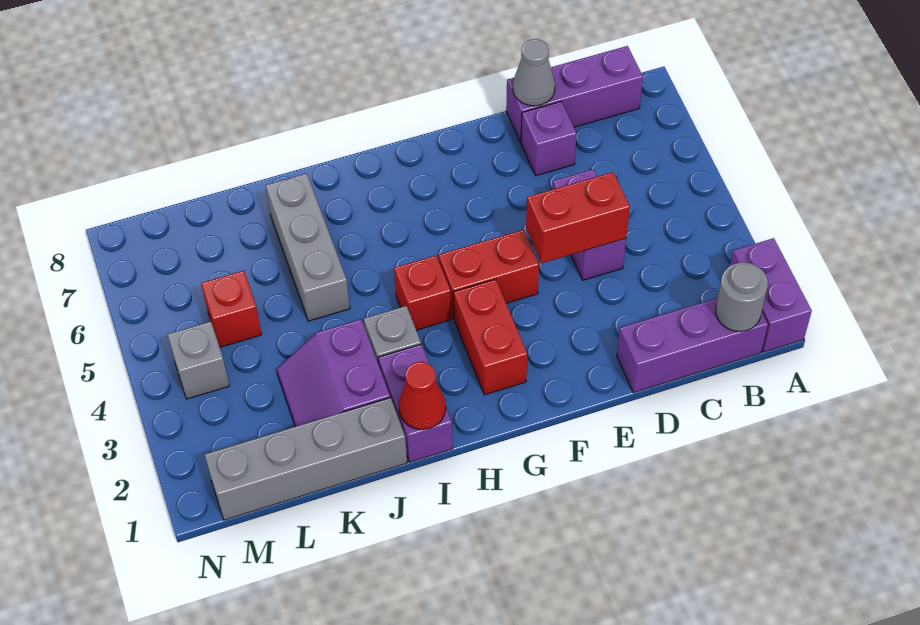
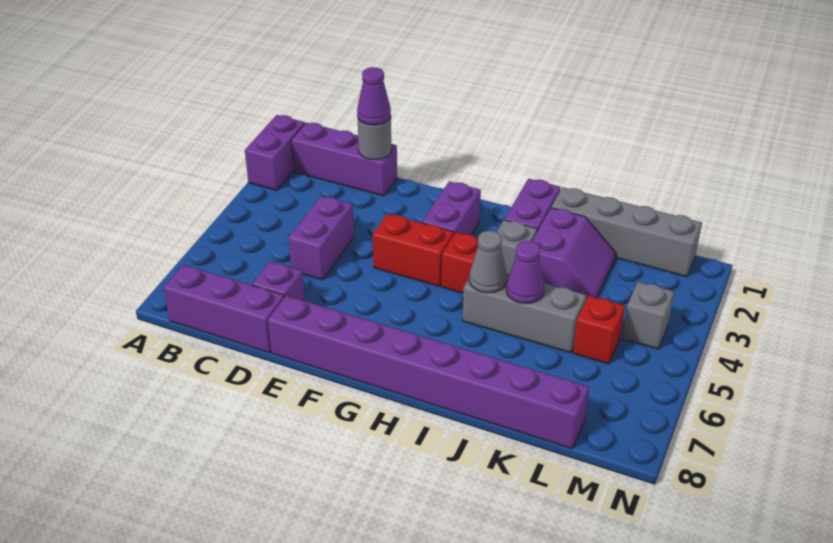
grey 1x1 round brick [716,262,768,332] -> grey 1x1 round brick moved to [358,117,391,160]
none -> purple 1x1 cone [357,67,391,125]
red 1x2 brick [526,172,630,263] -> none
grey 1x1 cone [513,39,555,106] -> grey 1x1 cone moved to [469,231,507,293]
none -> purple 1x8 brick [268,296,589,449]
red 1x2 brick [454,279,527,395] -> purple 1x2 brick [422,181,481,235]
red 1x1 cone [399,362,446,430] -> none
grey 1x3 brick [266,173,350,321] -> grey 1x3 brick turned to [462,273,586,353]
none -> purple 1x1 cone [506,241,544,304]

